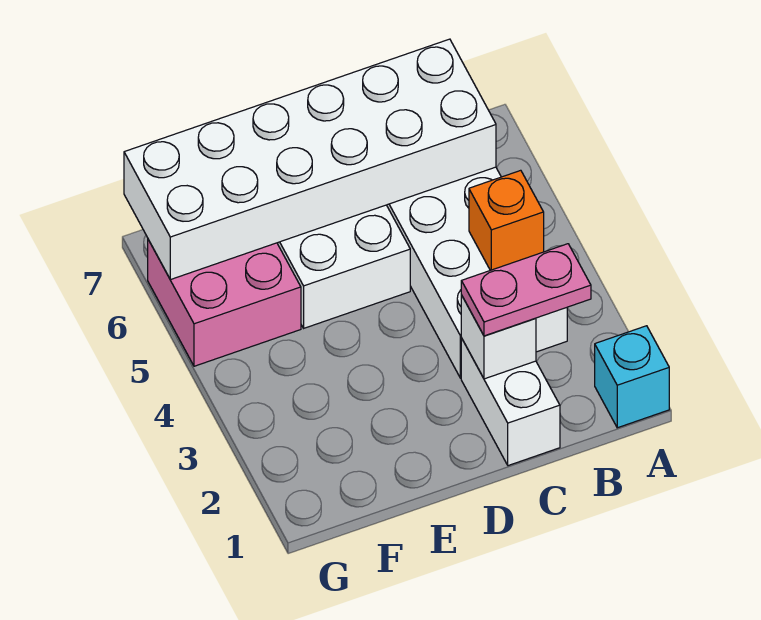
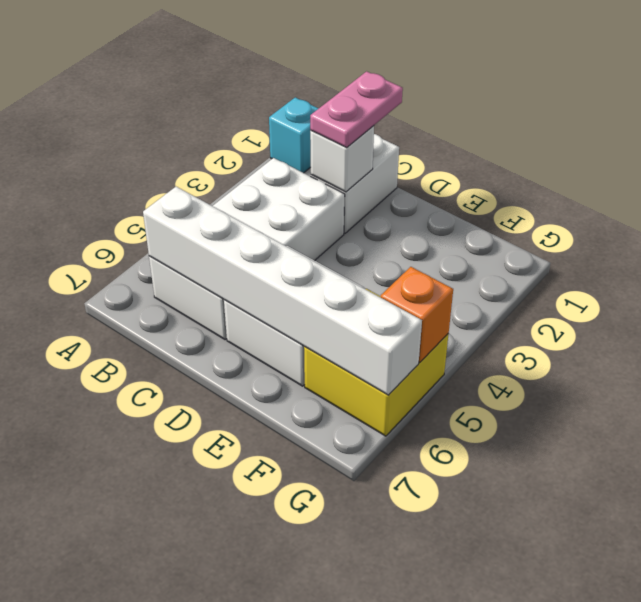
pink 1x2 plate [461,244,591,336] -> pink 1x2 plate turned to [310,71,403,147]
orange 1x1 brick [469,170,544,270] -> orange 1x1 brick moved to [380,267,453,362]
white 2x6 brick [124,39,496,280] -> white 1x6 brick [143,187,422,395]
pink 2x2 brick [148,240,301,366] -> yellow 2x2 brick [304,289,449,436]

